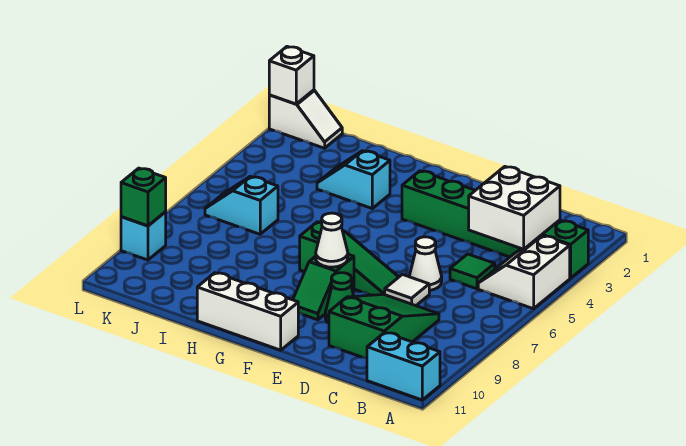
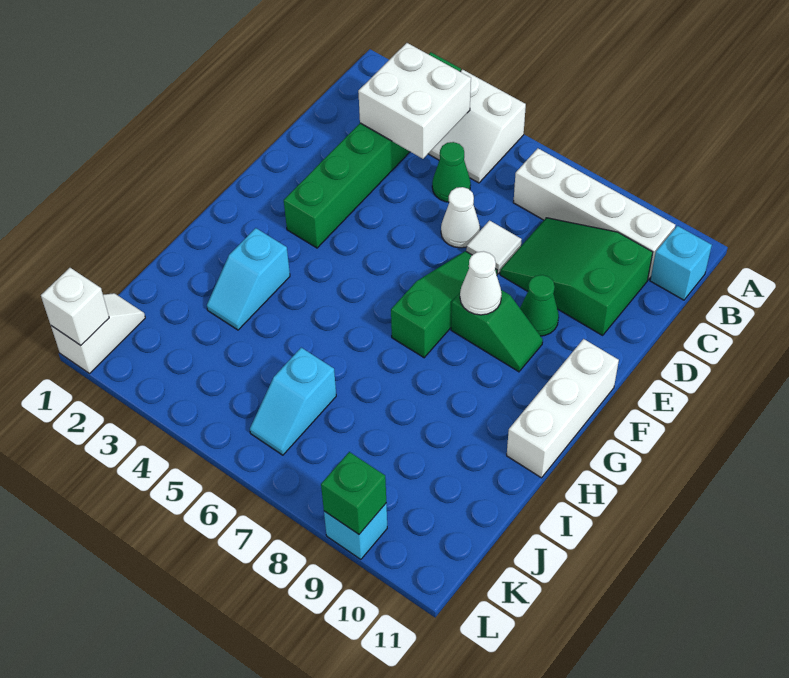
cyan 1x2 brick [367,333,440,400] -> cyan 1x1 brick [650,226,712,300]
none -> white 1x4 brick [513,148,675,280]
green 1x1 tile [450,254,495,289] -> green 1x1 cone [432,142,471,202]

